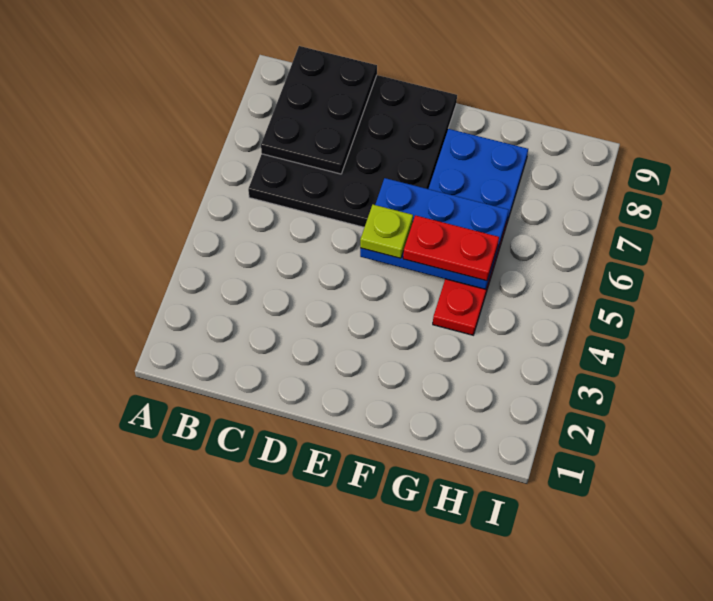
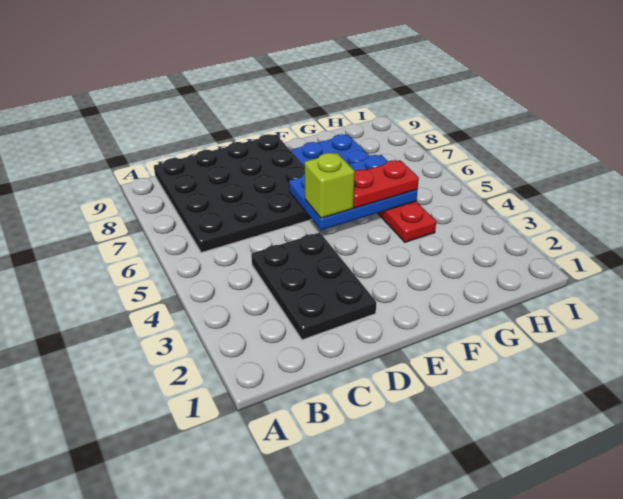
black 2x3 plate [261,46,377,174] -> black 2x3 plate moved to [251,232,376,340]
lime 1x1 plate [360,205,413,258] -> lime 1x1 brick [305,153,355,218]

